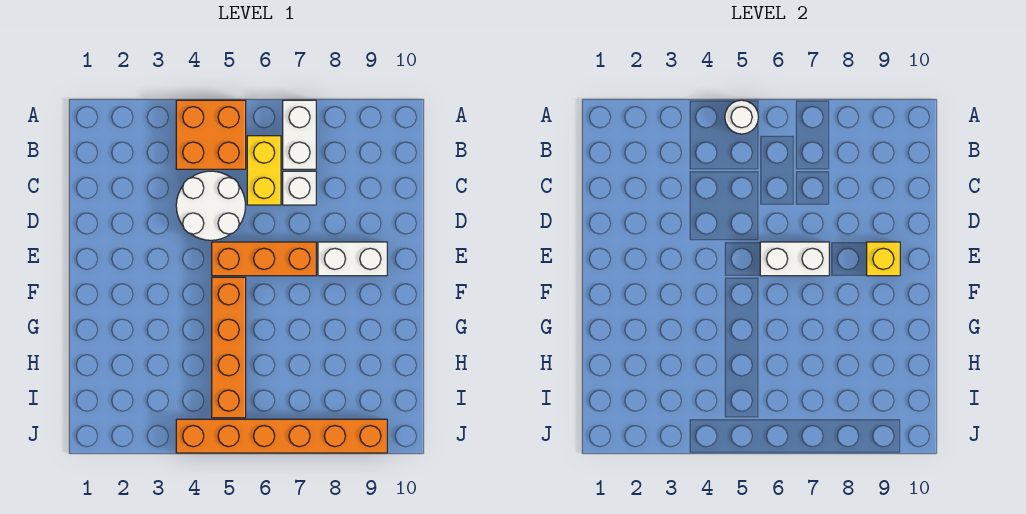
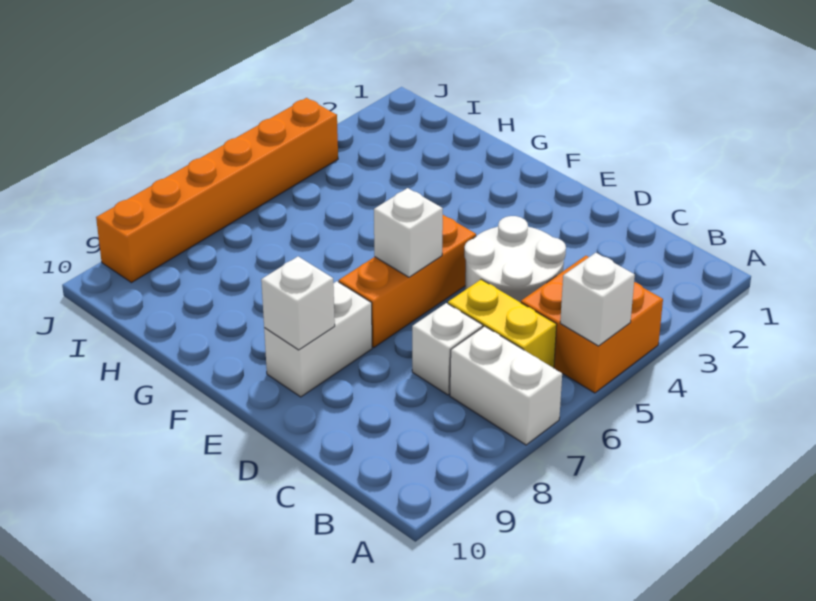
white 1x1 round brick [725,100,758,134] -> white 1x1 brick [560,253,635,346]
white 1x2 brick [760,242,829,276] -> white 1x1 brick [374,188,443,277]
yellow 1x1 brick [867,242,900,276] -> white 1x1 brick [261,257,335,350]
orange 1x4 brick [212,277,246,418] -> none

